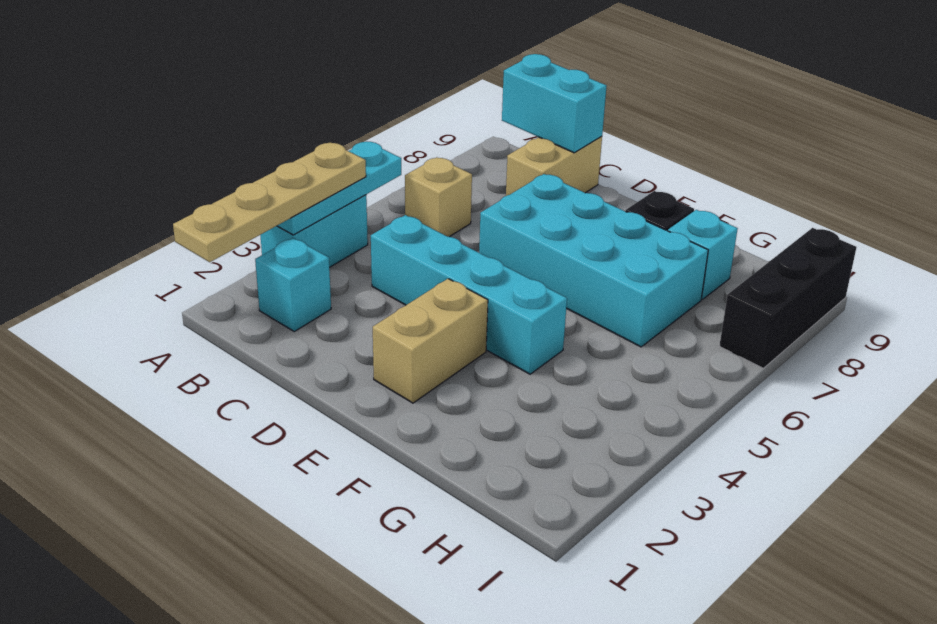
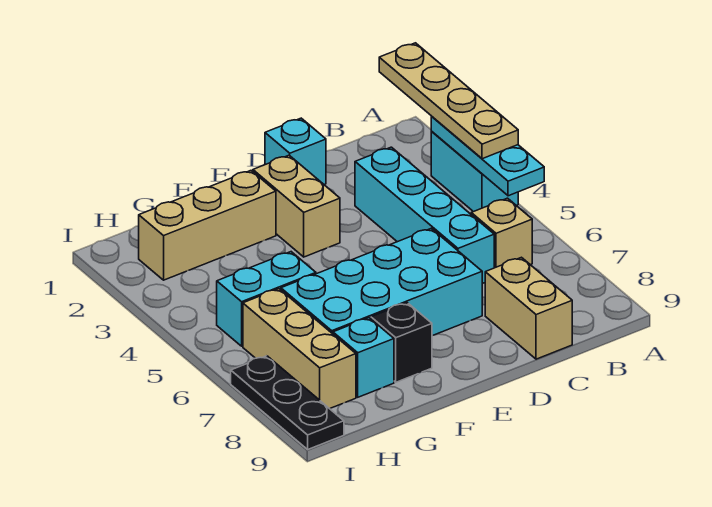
cyan 1x1 brick [255,238,331,331] -> cyan 1x1 brick moved to [265,118,326,184]
cyan 1x2 brick [502,54,607,153] -> cyan 1x2 brick moved to [217,252,316,346]
cyan 1x4 brick [371,215,567,374] -> cyan 1x4 brick turned to [355,147,494,283]
none -> tan 1x3 brick [139,171,276,280]
none -> tan 1x3 brick [243,289,356,409]
black 1x3 brick [719,228,857,368] -> black 1x3 plate [231,356,344,449]

